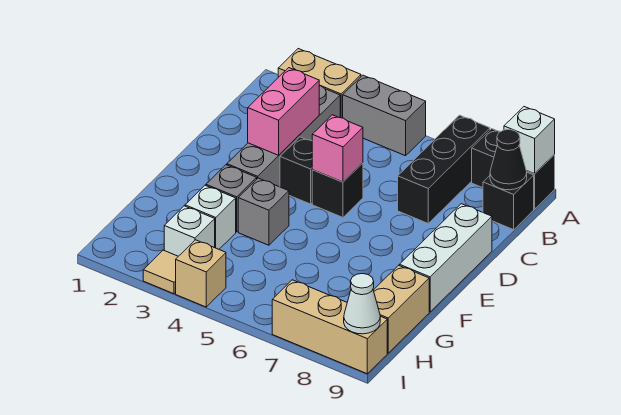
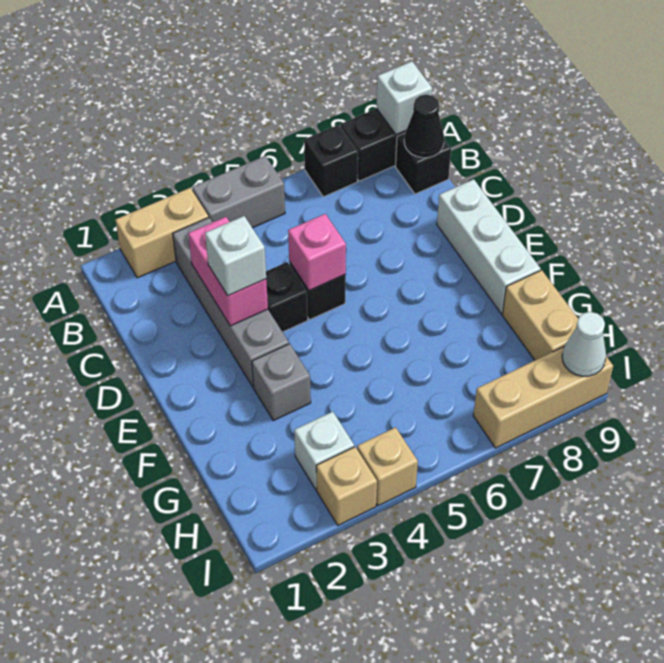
black 1x3 brick [398,115,490,223] -> black 1x1 brick [304,125,358,197]
grey 1x1 brick [238,178,289,245] -> none
white 1x1 brick [185,185,236,249] -> white 1x1 brick moved to [205,216,266,296]
tan 1x1 tile [143,250,178,294] -> tan 1x1 brick [316,447,377,525]

